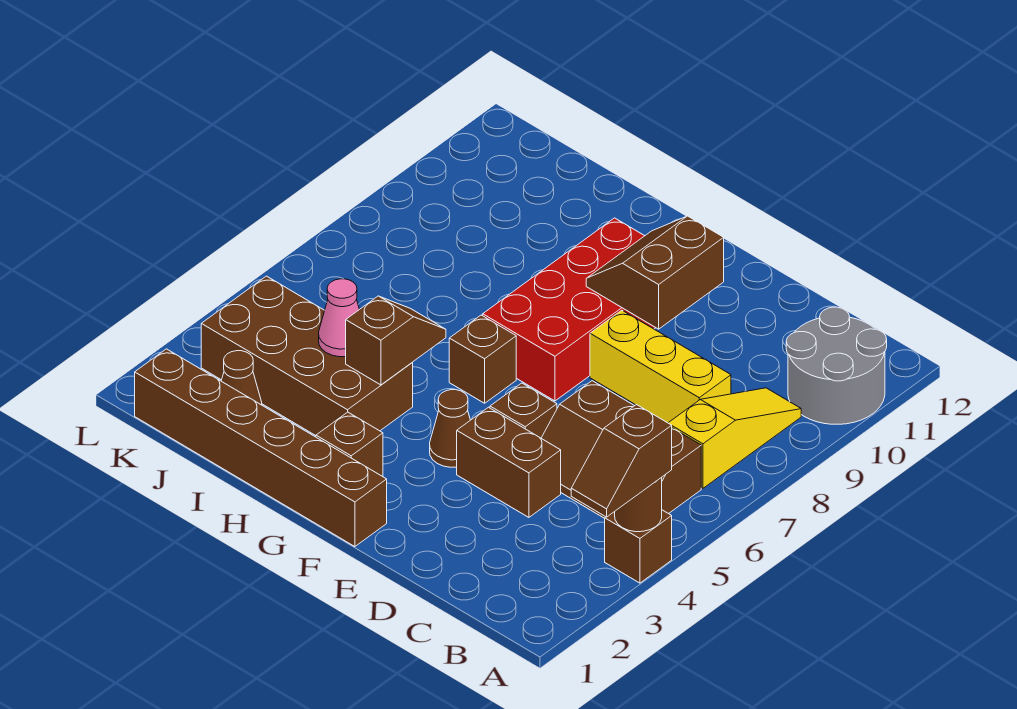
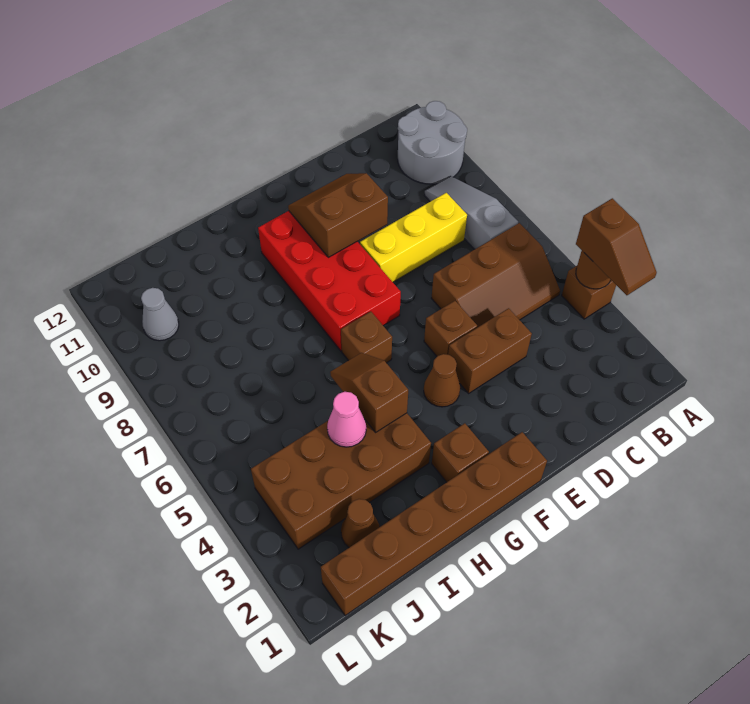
yellow 1x3 slope [669,388,801,488] -> grey 1x3 slope [425,176,518,249]
brown 2x2 slope [586,216,724,329] -> brown 2x2 slope turned to [288,173,388,257]
none -> grey 1x1 cone [141,288,179,341]

